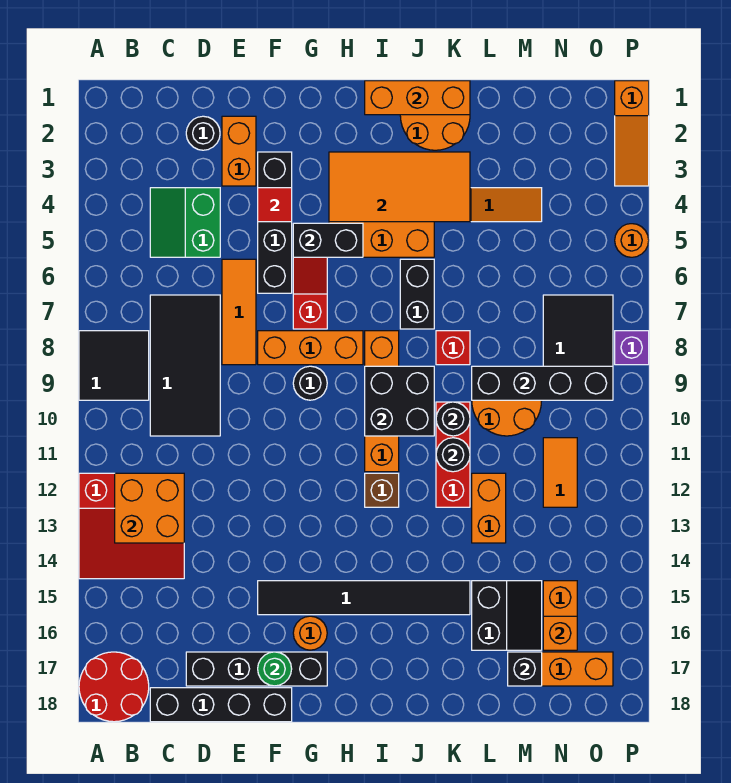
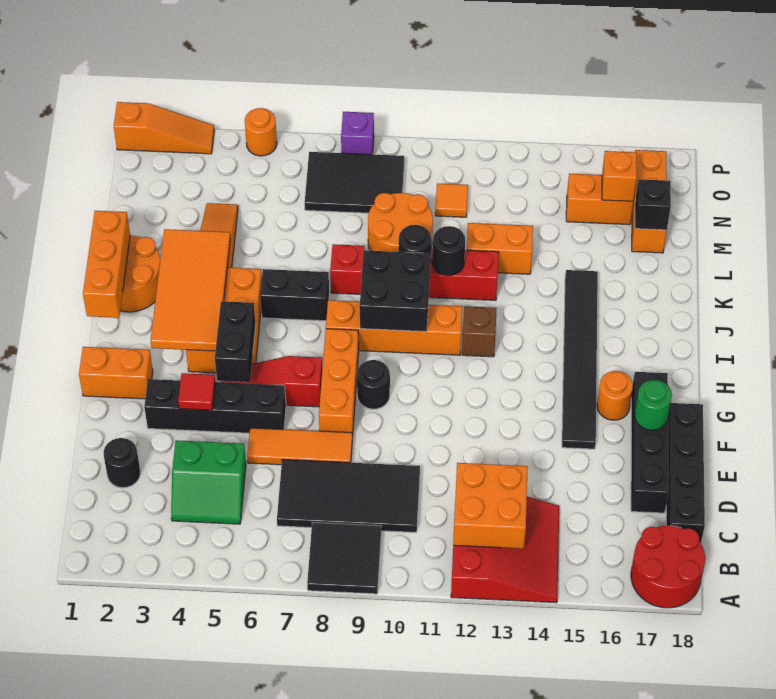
orange 1x2 brick [222,116,256,186] -> orange 1x2 brick moved to [79,347,153,399]
black 1x4 brick [472,366,613,400] -> none
black 2x2 slope [472,581,542,650] -> none
orange 1x2 tile [543,438,577,507] -> orange 1x1 tile [435,183,468,217]

